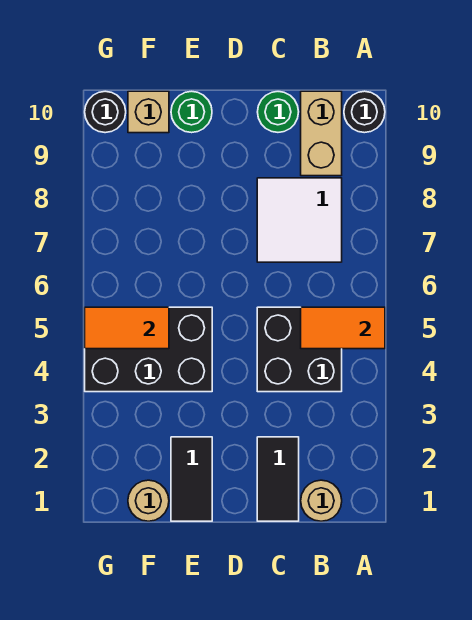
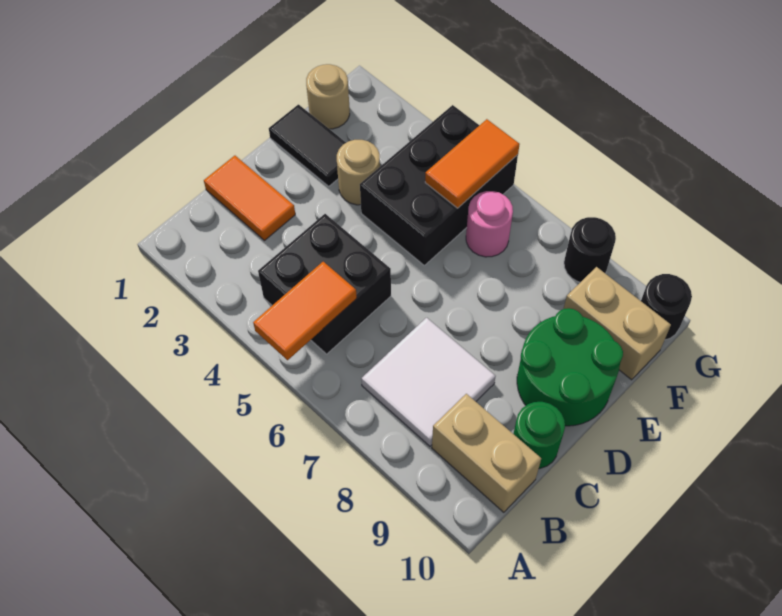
black 1x1 round brick [344,91,385,133] -> black 1x1 round brick moved to [564,217,616,282]
tan 1x1 round brick [301,480,342,521] -> tan 1x1 round brick moved to [337,140,380,205]
black 1x2 tile [257,437,299,521] -> orange 1x2 tile [204,156,295,241]
green 1x1 round brick [171,91,212,133] -> green 2x2 round brick [517,308,623,426]
none -> pink 1x1 round brick [466,191,513,257]
tan 1x1 brick [128,91,169,133] -> tan 1x2 brick [564,267,671,380]

